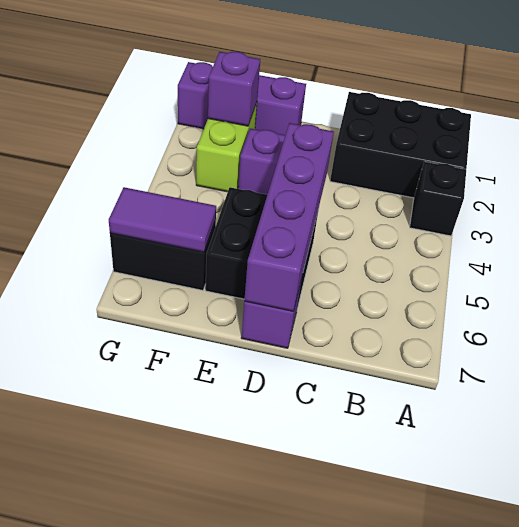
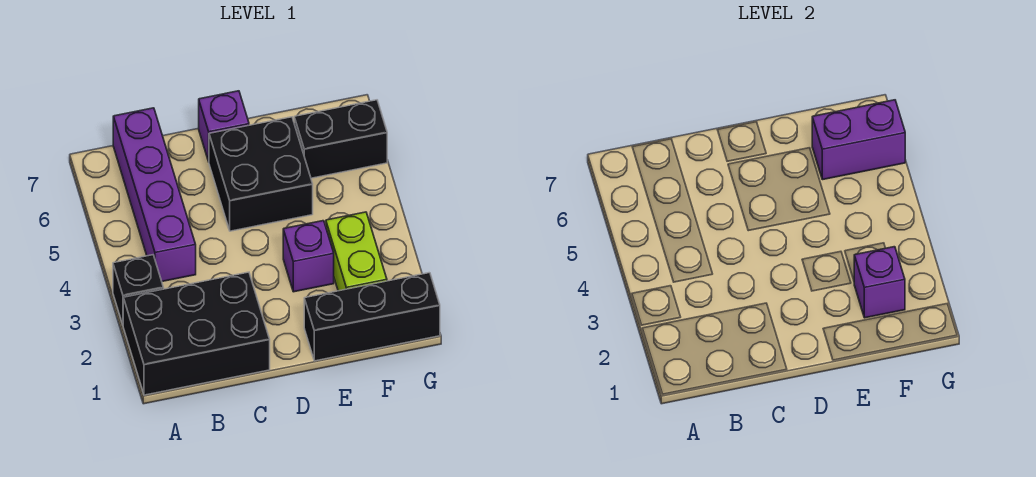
purple 1x4 brick [244,123,334,311] -> purple 1x4 brick moved to [113,108,196,281]
purple 1x3 brick [178,62,306,135] -> black 1x3 brick [304,273,440,361]
purple 1x2 tile [109,187,216,252] -> purple 1x2 brick [812,100,905,180]

